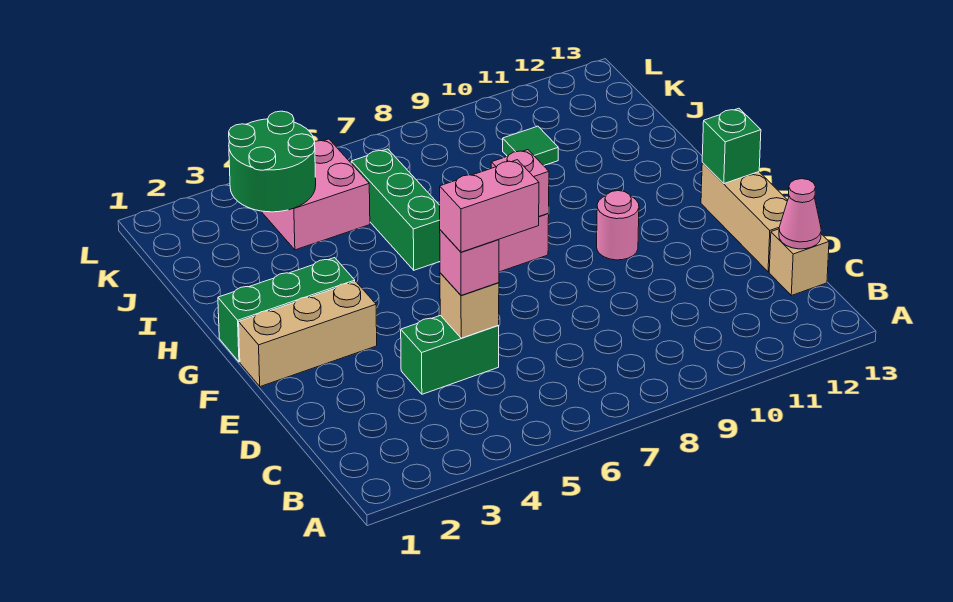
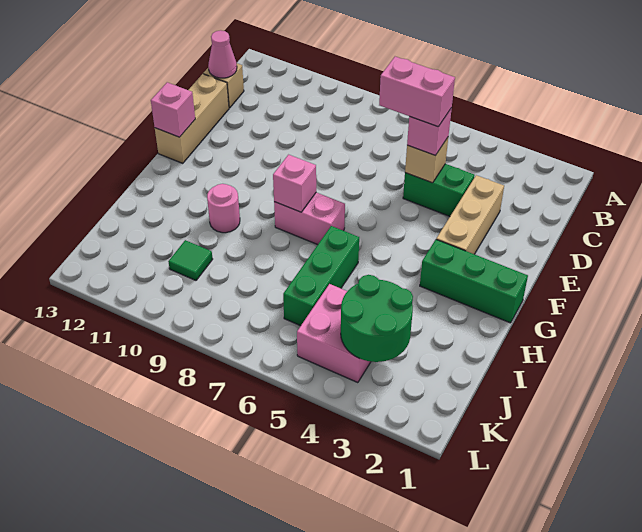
tan 1x3 brick [239,281,377,387] -> tan 1x3 brick turned to [436,175,504,254]
pink 1x1 round brick [597,191,639,260] -> pink 1x1 round brick moved to [207,184,240,233]
green 1x1 brick [702,108,761,183] -> pink 1x1 brick [151,82,195,137]

